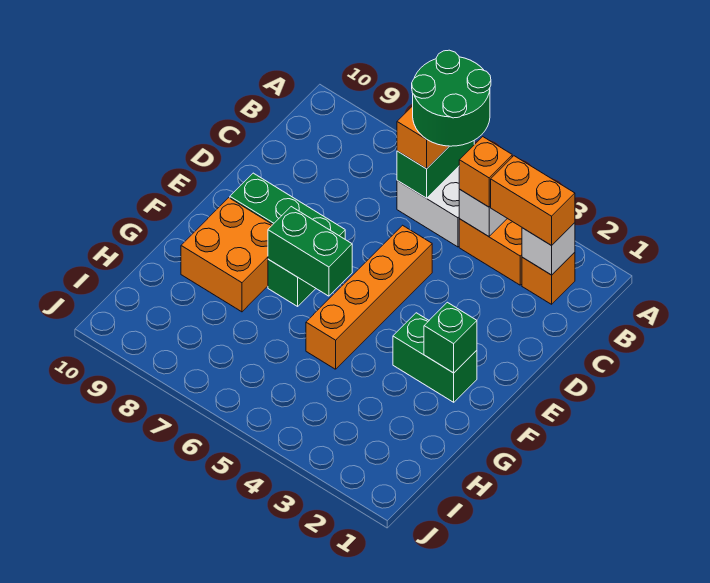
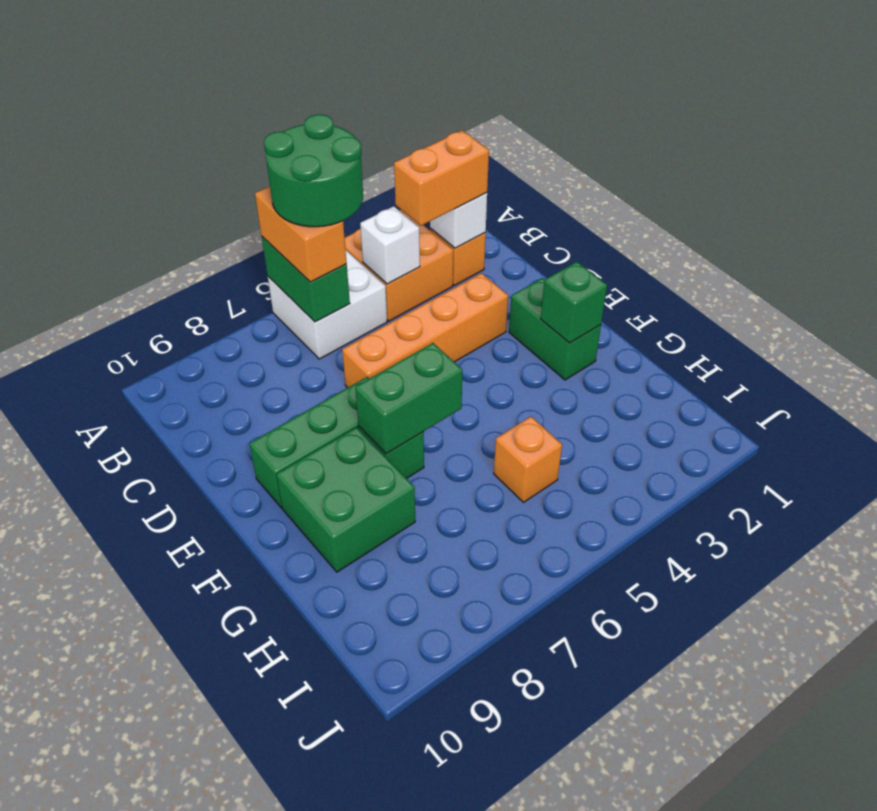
orange 1x1 brick [459,137,512,207] -> orange 1x1 brick moved to [494,417,562,502]
orange 1x4 brick [306,225,432,369] -> orange 1x4 brick turned to [342,273,508,388]
green 1x2 brick [393,313,477,402] -> green 1x2 brick turned to [509,278,601,380]
orange 2x2 brick [181,198,273,312] -> green 2x2 brick [276,427,415,572]

